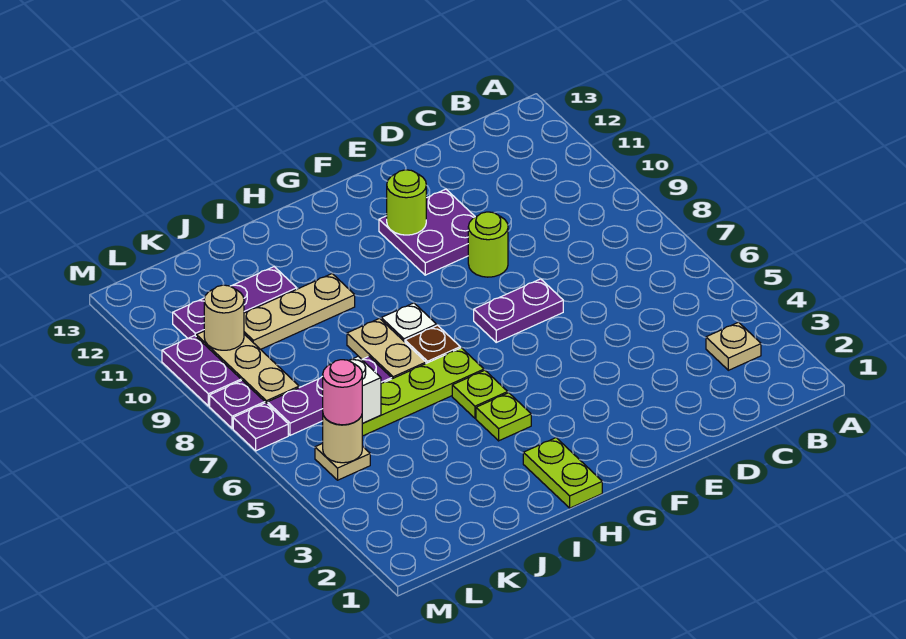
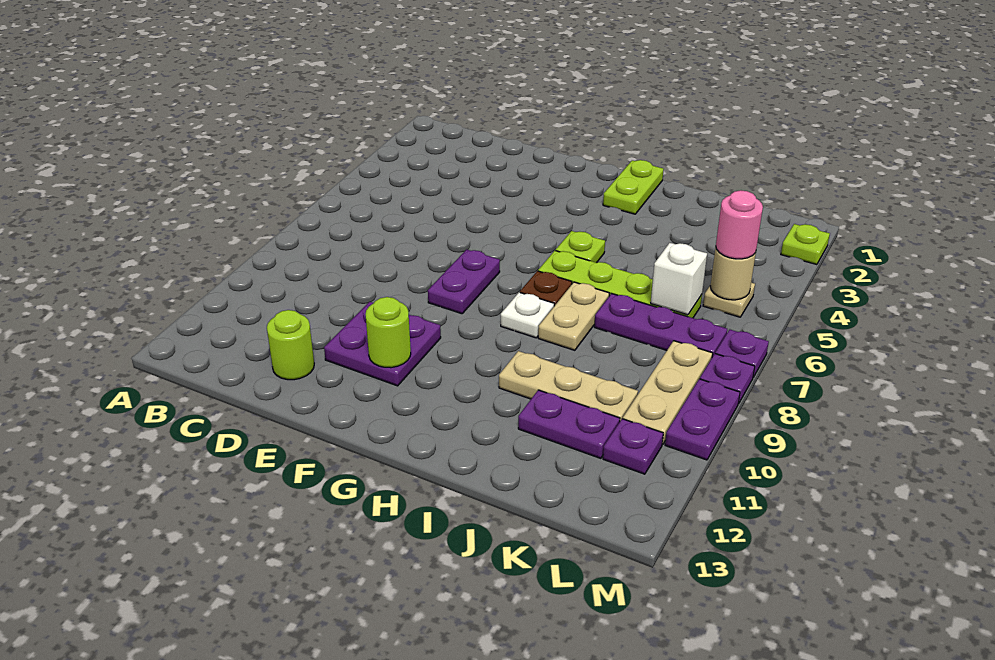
tan 1x1 plate [706,322,761,370] -> none
purple 1x2 plate [474,279,563,342] -> purple 1x2 plate turned to [428,249,500,314]
lime 1x1 round brick [468,212,508,277] -> lime 1x1 round brick moved to [267,310,314,380]
lime 1x1 plate [476,393,531,441] -> lime 1x1 plate moved to [781,224,830,265]
tan 1x1 round brick [204,285,244,350] -> none

